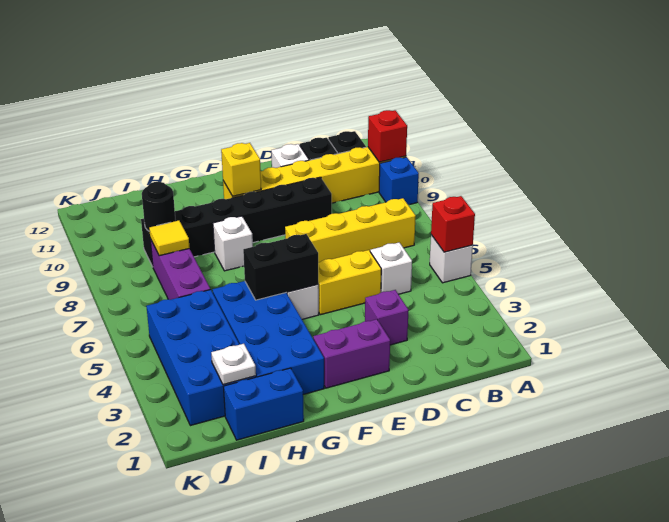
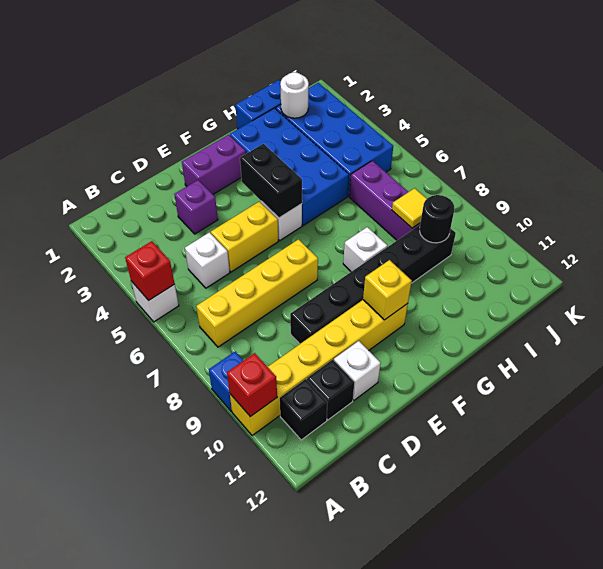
black 1x2 brick [243,234,318,300] -> black 1x2 brick turned to [240,144,302,218]
white 1x1 plate [211,344,256,385] -> white 1x1 round brick [280,72,309,118]

